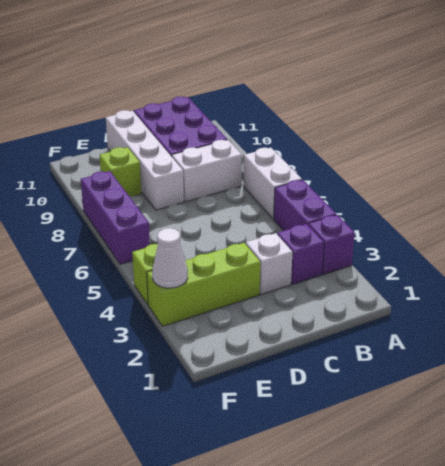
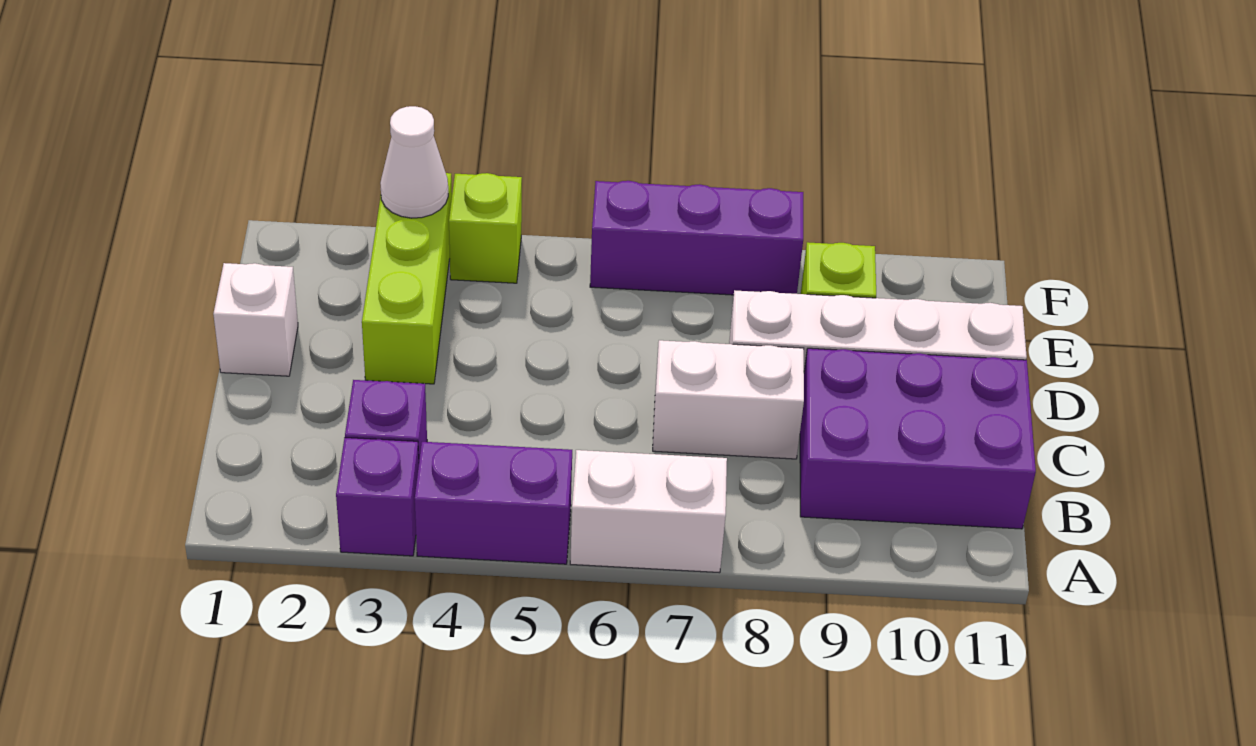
white 1x2 brick [172,140,242,202] -> white 1x2 brick turned to [653,340,804,459]
white 1x1 brick [246,233,292,295] -> white 1x1 brick moved to [213,263,298,376]

